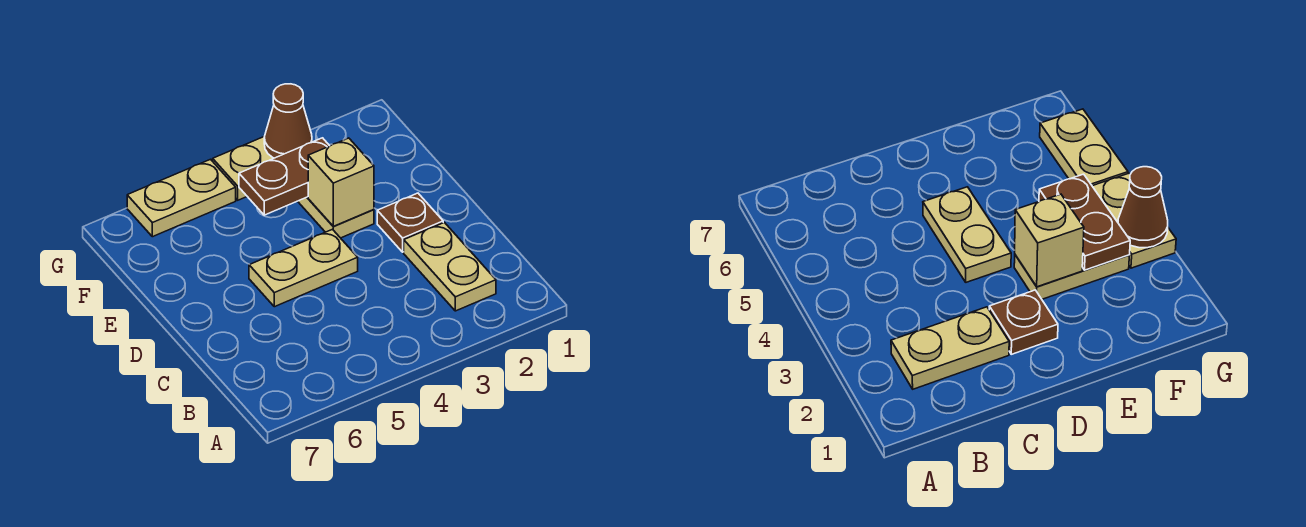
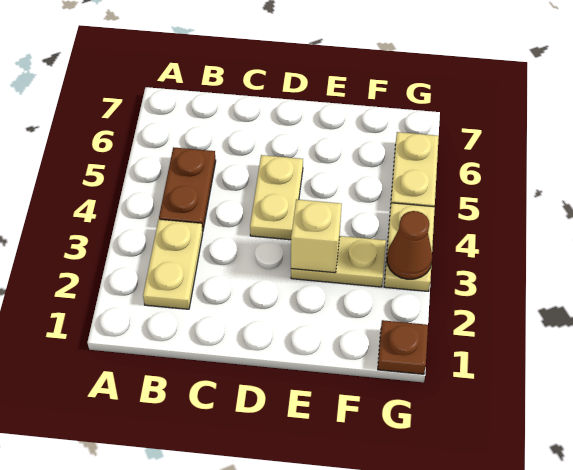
tan 1x2 plate [404,222,496,311] -> tan 1x2 plate turned to [143,220,203,309]
brown 1x1 plate [377,193,443,252] -> brown 1x1 plate moved to [378,320,428,374]
brown 1x2 plate [239,138,329,215] -> brown 1x2 plate moved to [159,147,216,231]

